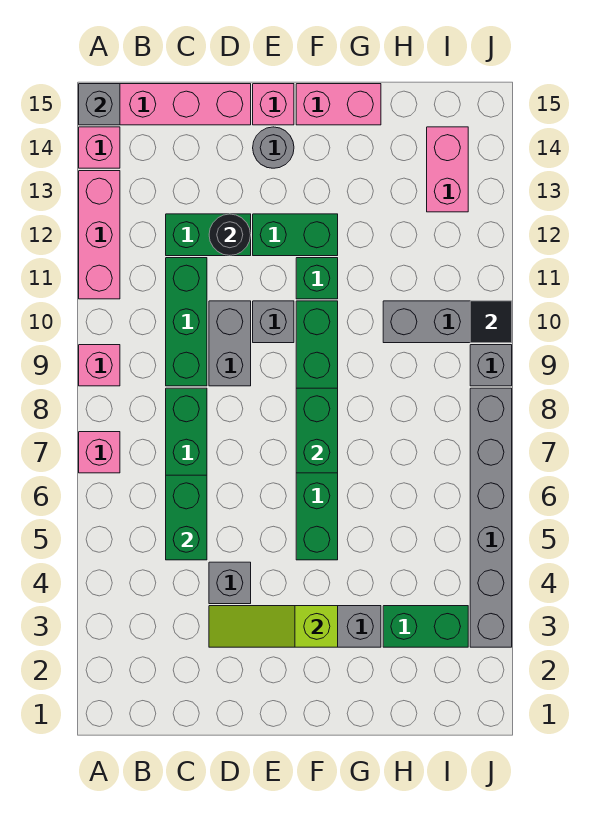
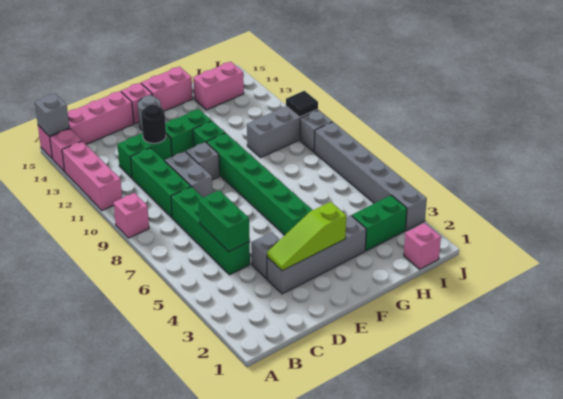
pink 1x1 brick [79,432,120,473] -> pink 1x1 brick moved to [404,223,441,269]
green 1x2 brick [296,388,338,473] -> none
pink 1x2 brick [427,127,468,212] -> pink 1x2 brick turned to [193,62,244,110]

